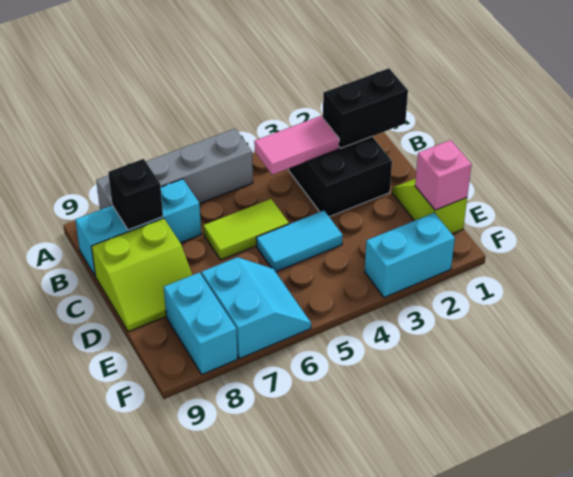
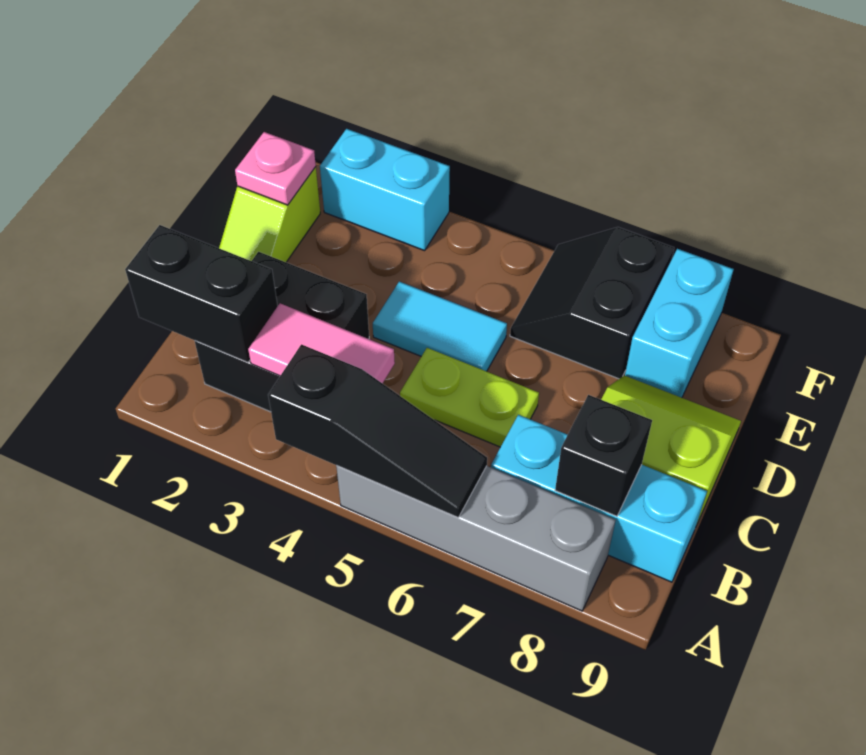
none -> black 1x3 slope [268,344,487,517]
lime 1x2 tile [203,199,289,260] -> lime 1x2 plate [400,348,539,447]
pink 1x1 brick [415,140,472,210] -> pink 1x1 plate [235,132,316,205]
cyan 2x2 slope [201,257,311,359] -> black 2x2 slope [510,227,674,379]

